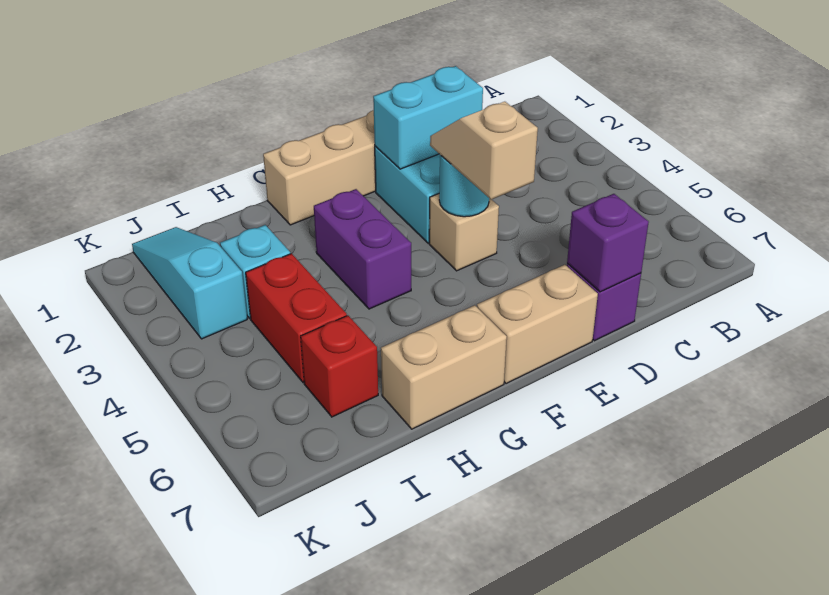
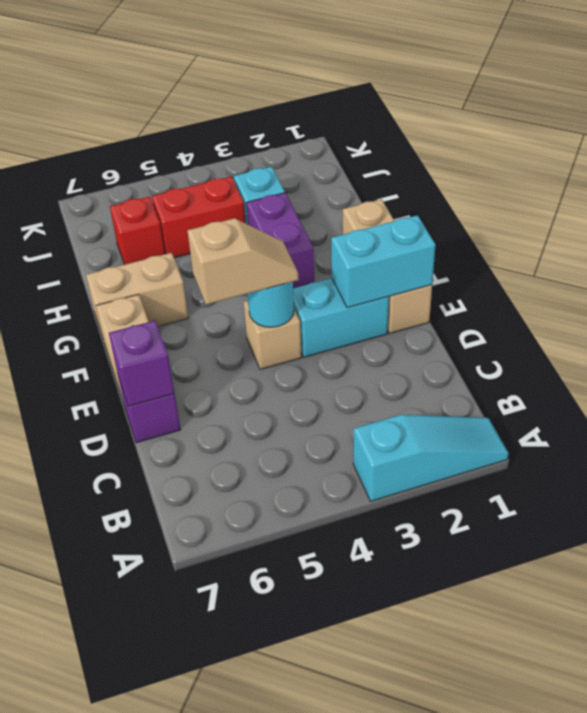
cyan 1x2 brick [373,66,483,169] -> cyan 1x2 brick turned to [331,215,436,308]
purple 1x2 brick [314,189,411,309] -> purple 1x2 brick turned to [246,193,314,288]
tan 1x2 brick [381,305,507,429] -> tan 1x2 brick turned to [86,253,188,337]
cyan 1x3 slope [132,227,247,339] -> cyan 1x3 slope moved to [353,415,509,501]

